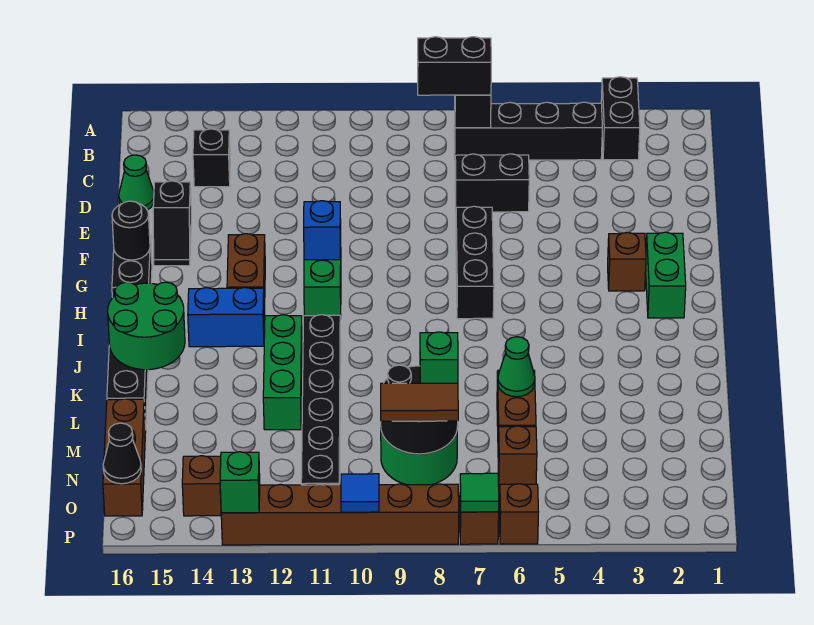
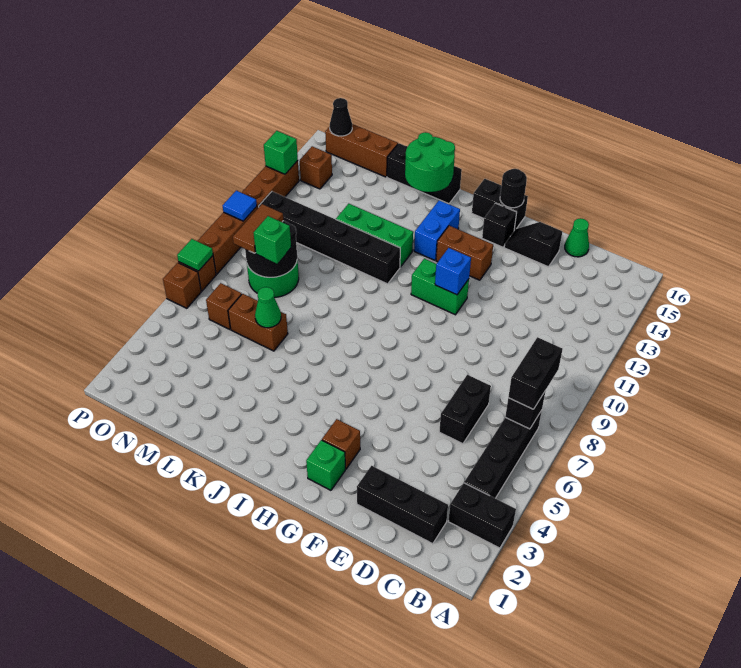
black 1x1 brick [193,129,230,187] -> black 1x1 brick moved to [482,203,517,247]
black 1x3 brick [456,206,494,319] -> black 1x3 brick moved to [357,466,448,544]
green 1x2 brick [646,232,686,318] -> green 1x1 brick [306,440,345,490]

